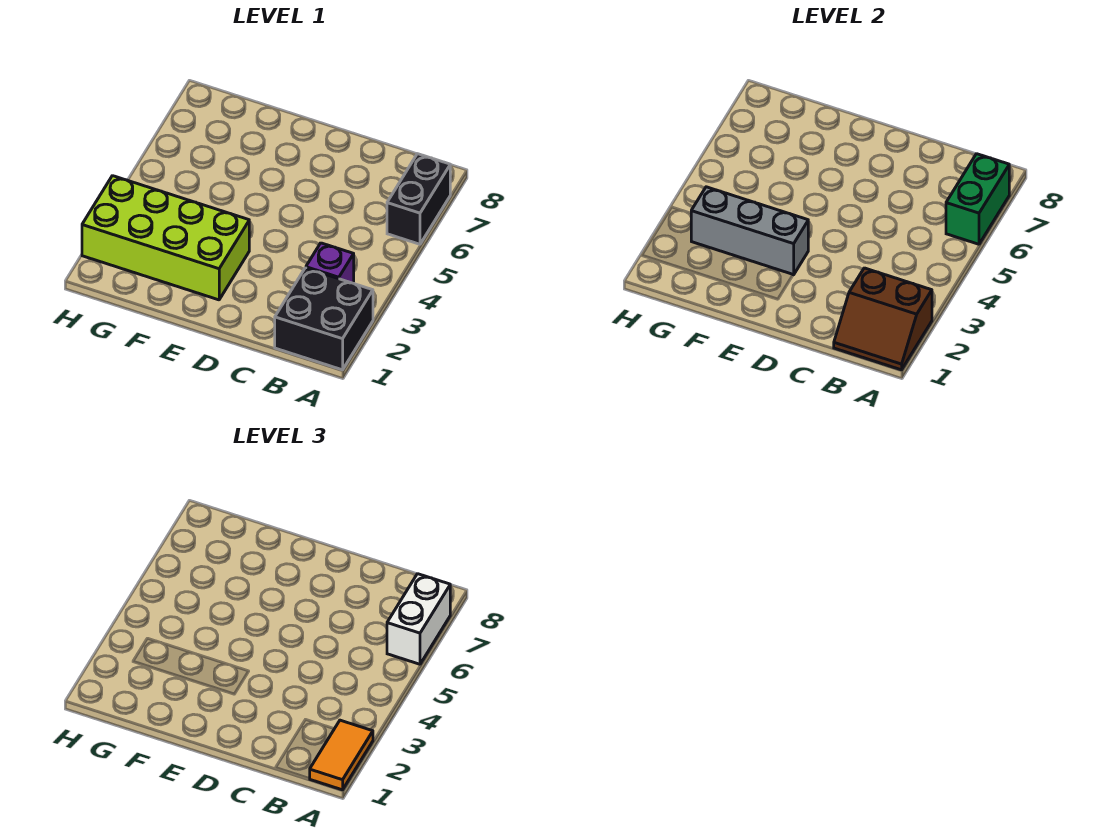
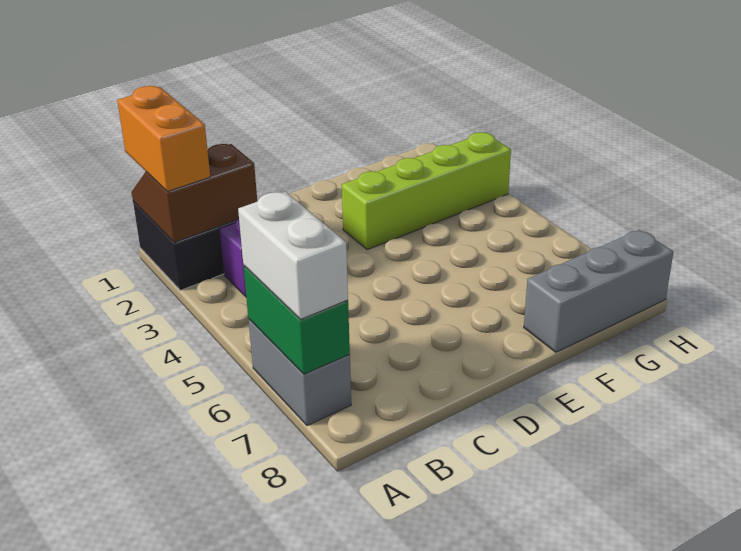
orange 1x2 tile [310,720,373,790] -> orange 1x2 brick [117,86,210,192]
black 1x2 brick [387,154,450,244] -> grey 1x2 brick [249,319,351,426]
lime 2x4 brick [82,176,249,300] -> lime 1x4 brick [342,132,511,250]
grey 1x3 brick [691,187,808,275] -> grey 1x3 brick moved to [524,230,674,352]

